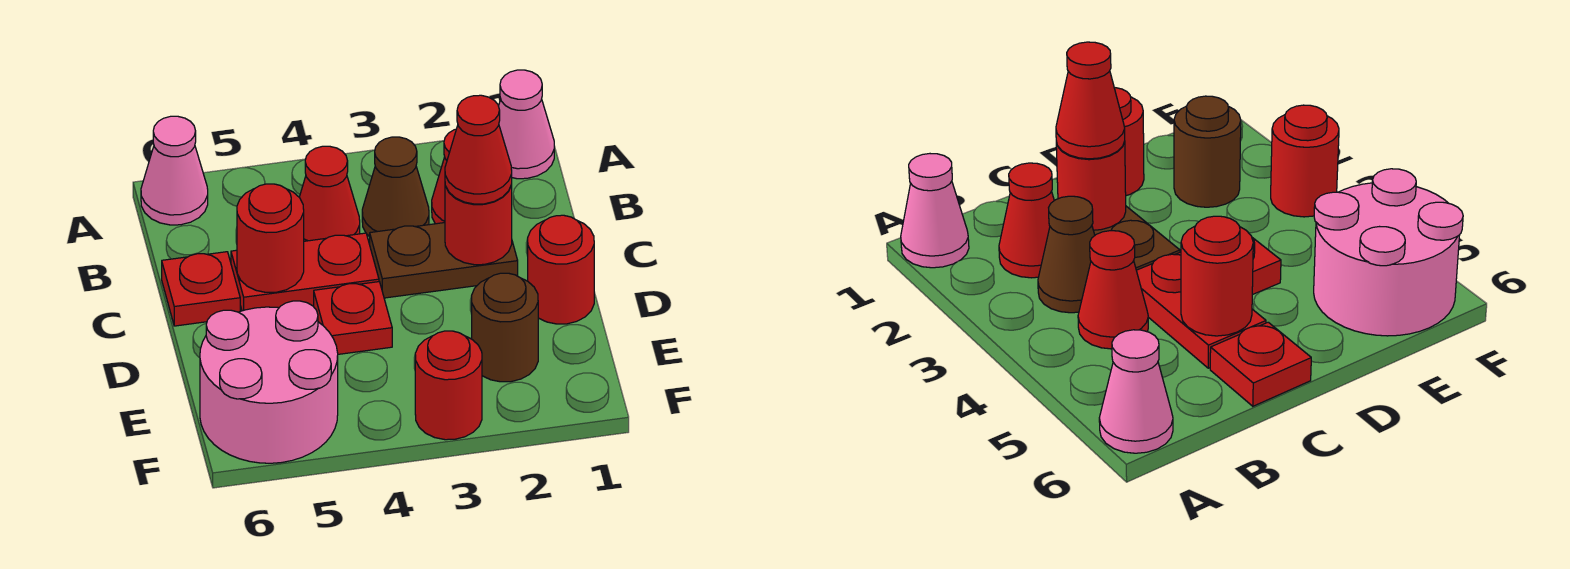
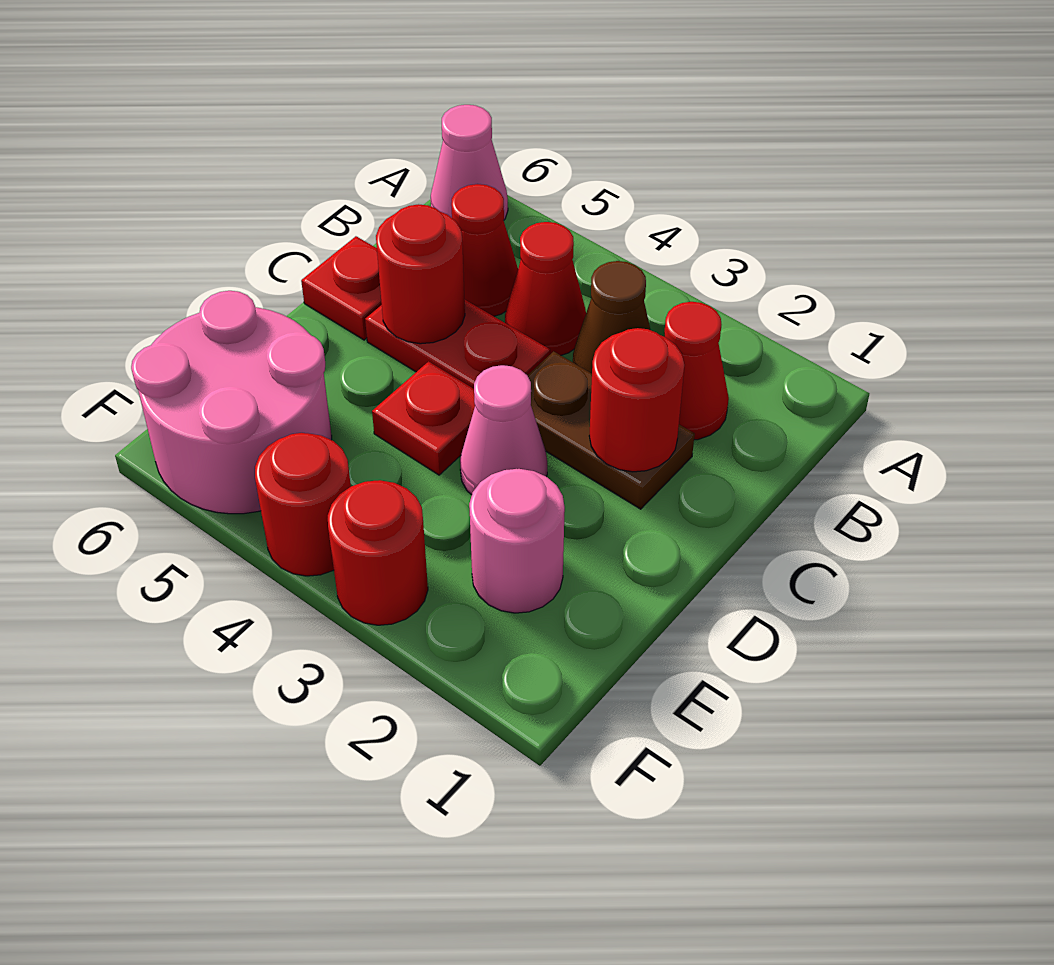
pink 1x1 cone [499,70,554,179] -> pink 1x1 cone moved to [460,365,547,495]
red 1x1 cone [445,95,512,204] -> red 1x1 cone moved to [451,184,518,316]
red 1x1 round brick [528,215,594,324] -> red 1x1 round brick moved to [255,433,351,576]
brown 1x1 round brick [472,273,538,382] -> pink 1x1 round brick [469,469,565,613]

